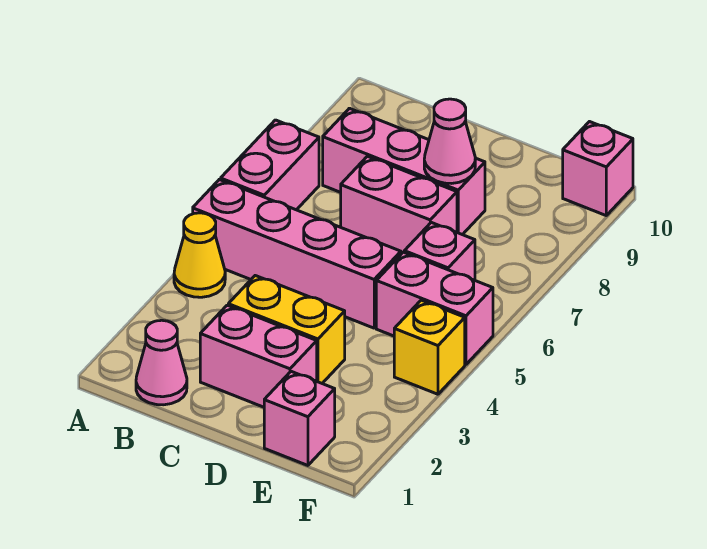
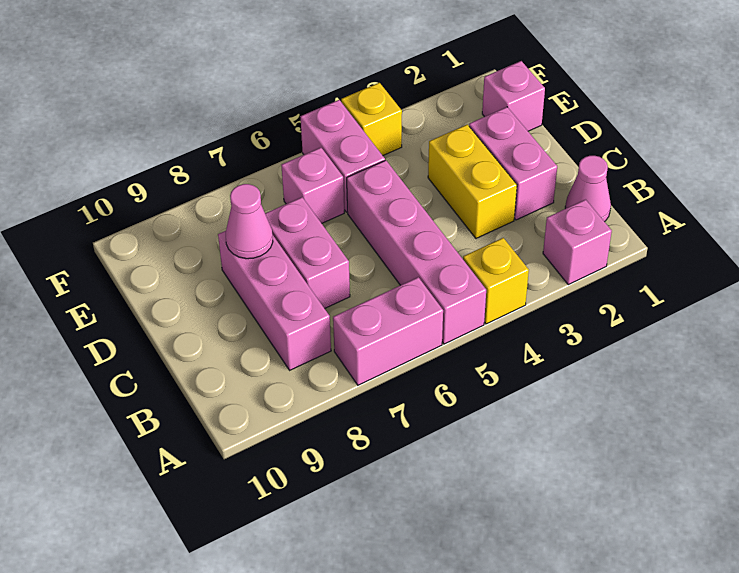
yellow 1x1 cone [174,213,225,297] -> yellow 1x1 brick [463,238,529,324]
pink 1x1 brick [563,122,633,215] -> pink 1x1 brick moved to [543,200,612,285]

